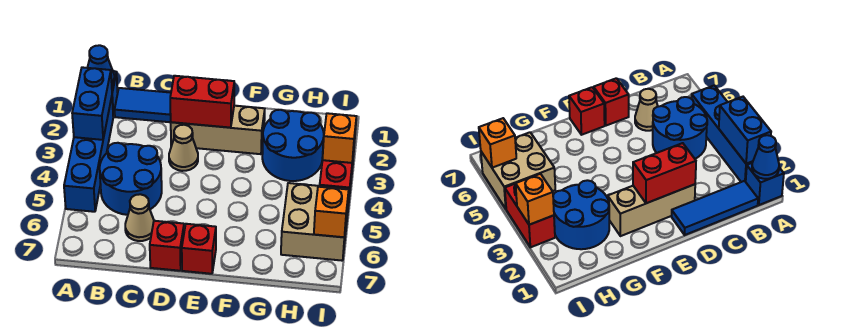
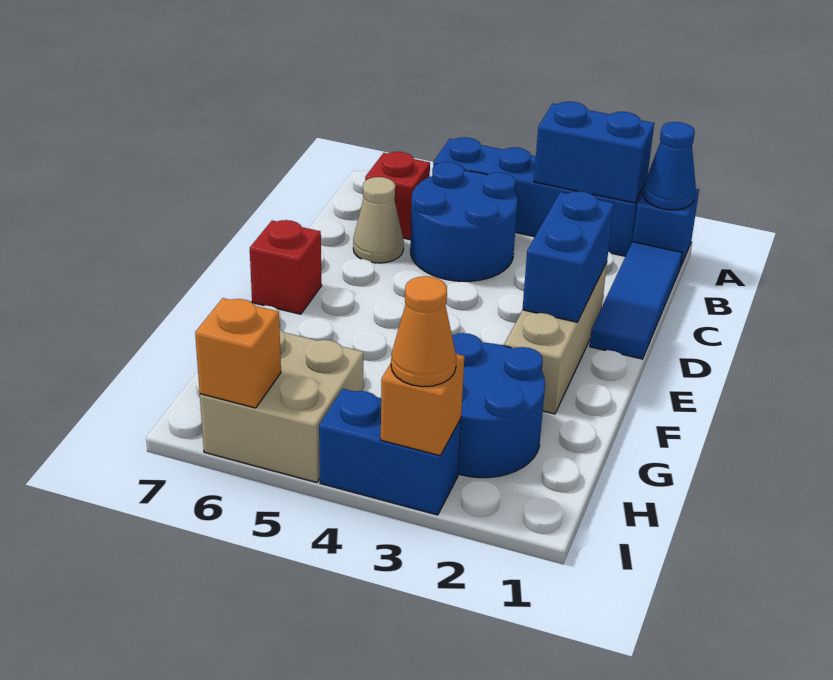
red 1x2 brick [170,76,234,128] -> blue 1x2 brick [522,191,614,322]
tan 1x1 cone [169,125,198,171] -> none
red 1x1 brick [150,221,184,271] -> red 1x1 brick moved to [365,152,430,240]
red 1x2 brick [320,152,354,206] -> blue 1x2 brick [319,389,461,515]
none -> orange 1x1 cone [391,276,456,387]

